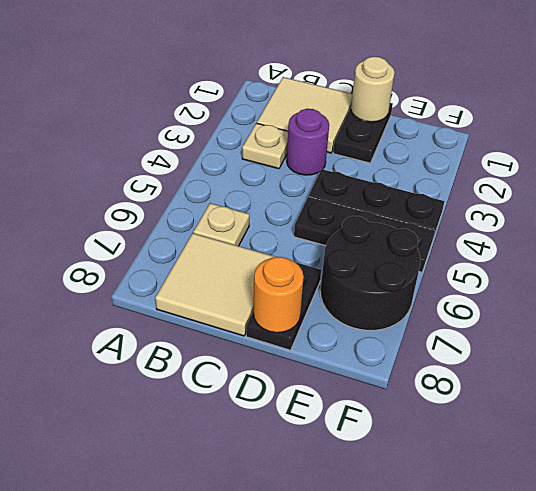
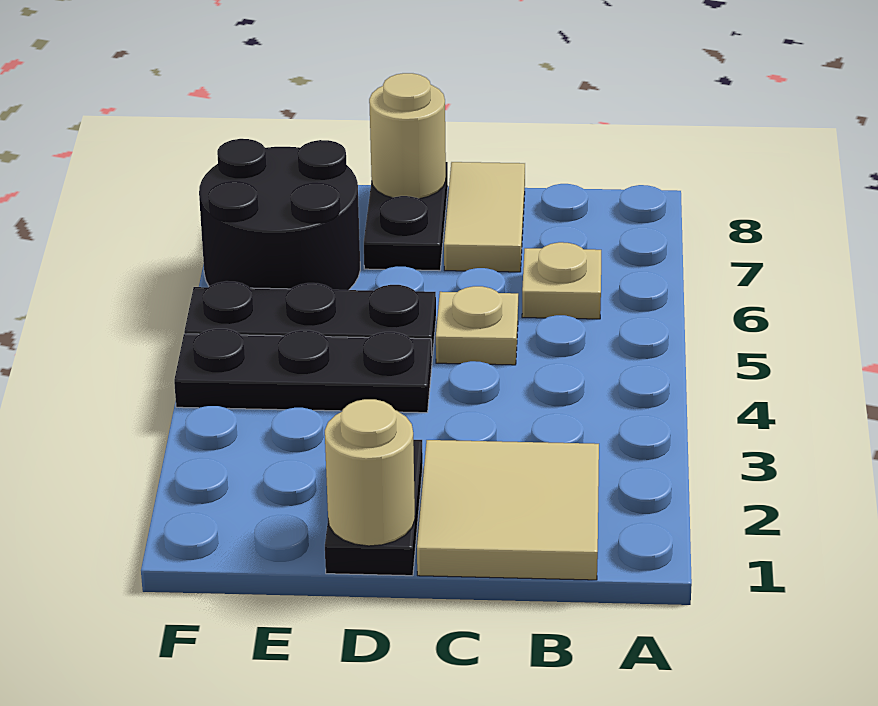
tan 1x1 plate [242,123,288,169] -> tan 1x1 plate moved to [436,286,518,365]
tan 2x2 tile [155,233,275,336] -> tan 1x2 tile [444,162,525,272]
purple 1x1 round brick [287,109,329,175] -> none
orange 1x1 round brick [253,257,304,333] -> tan 1x1 round brick [369,73,446,199]

